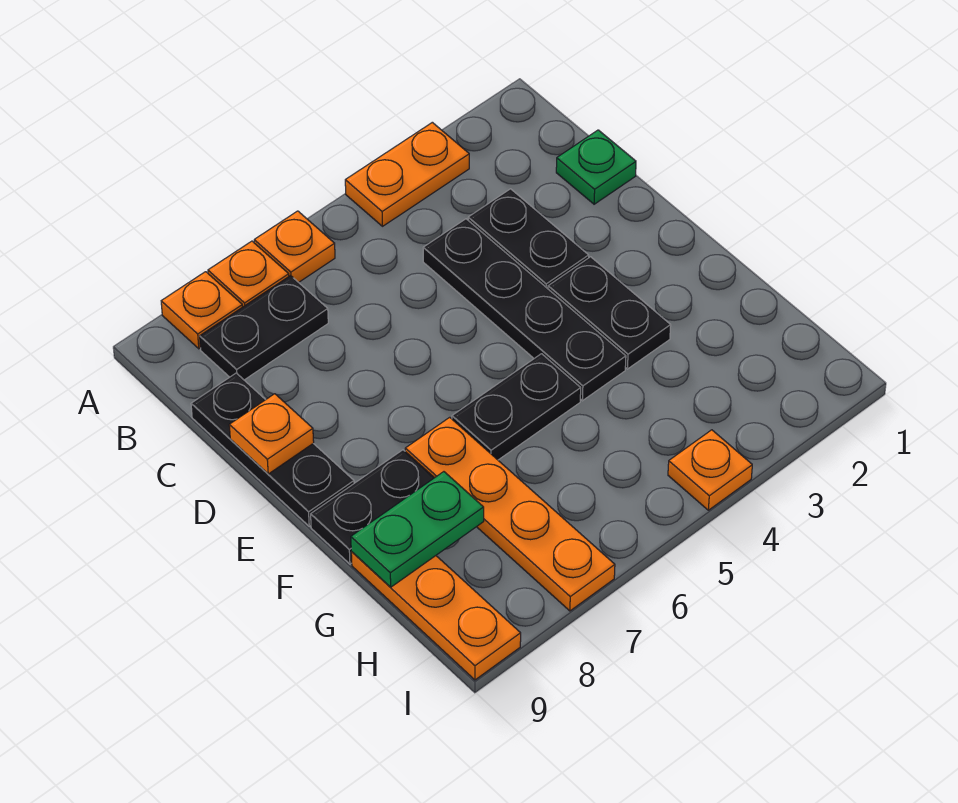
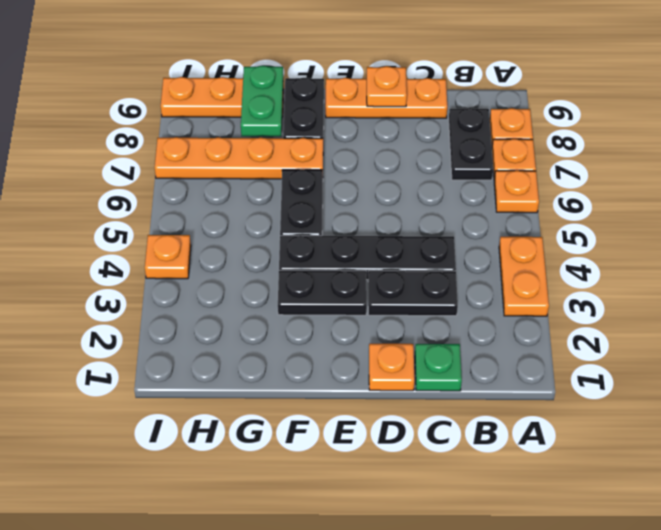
black 1x3 plate [191,373,354,526] -> orange 1x3 plate [326,78,447,118]
none -> orange 1x1 plate [369,344,414,391]

